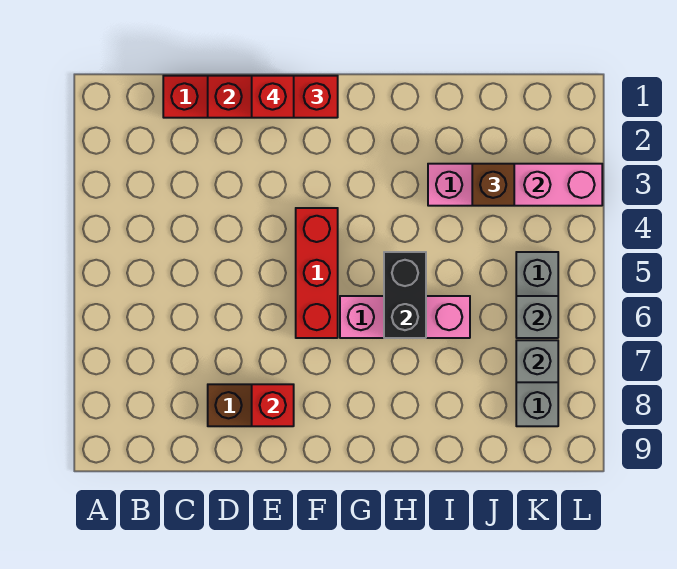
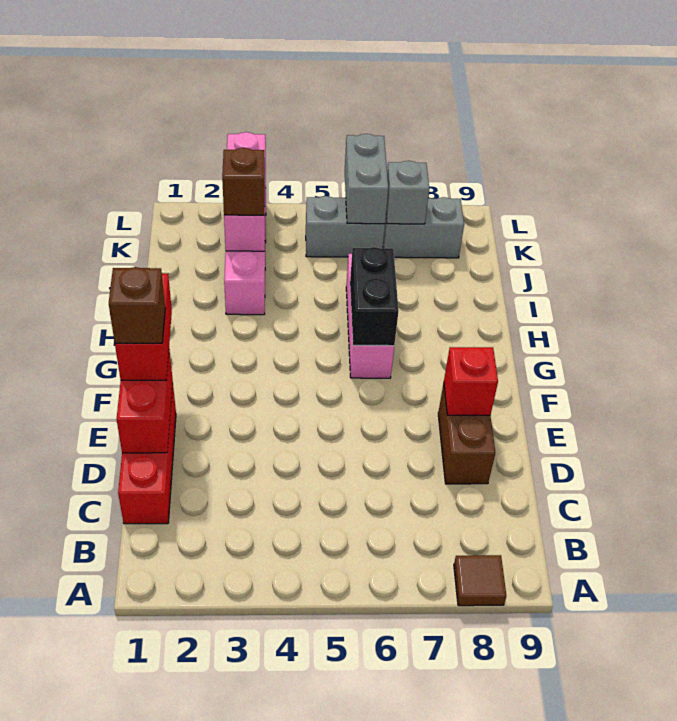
none -> brown 1x1 tile [454,555,506,606]
red 1x1 brick [252,76,294,118] -> brown 1x1 brick [109,267,165,343]
red 1x3 brick [296,208,338,338] -> none
black 1x2 brick [384,252,426,338] -> black 1x2 brick turned to [350,247,399,346]
grey 1x1 brick [516,296,558,338] -> grey 1x2 brick [345,134,388,224]

